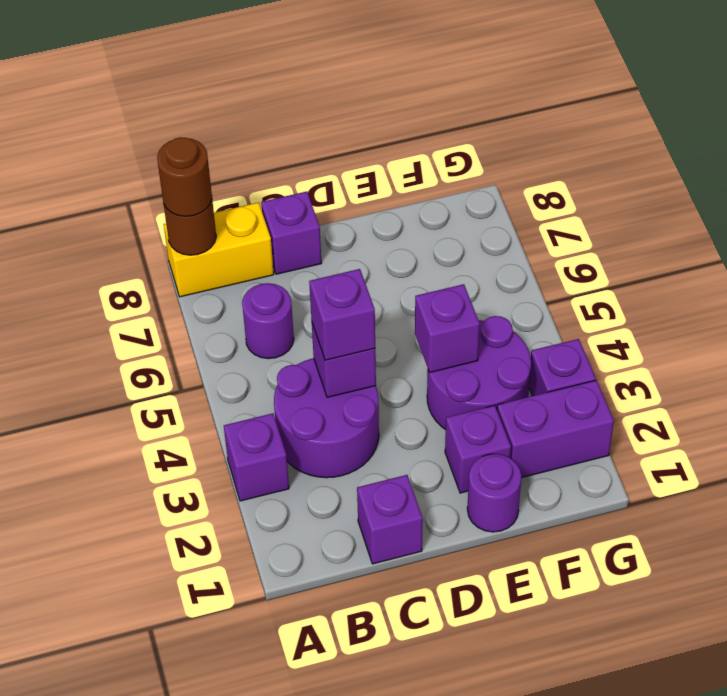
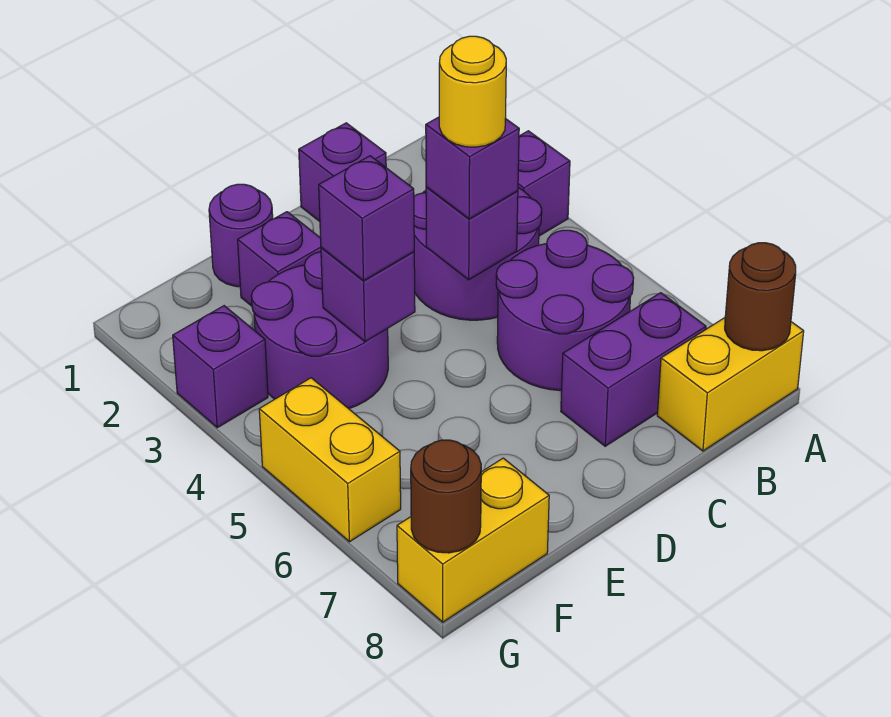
brown 1x1 round brick [157,137,212,216] -> brown 1x1 round brick moved to [411,440,481,553]
purple 1x1 round brick [242,283,294,359] -> purple 2x2 round brick [496,230,634,390]
none -> yellow 1x1 round brick [439,36,506,147]
purple 1x1 brick [261,192,322,274] -> purple 1x1 brick moved to [319,156,414,281]
purple 1x2 brick [497,380,614,478] -> purple 1x2 brick moved to [561,293,706,446]
none -> yellow 1x2 brick [397,458,549,622]
none -> yellow 1x2 brick [259,378,401,542]

